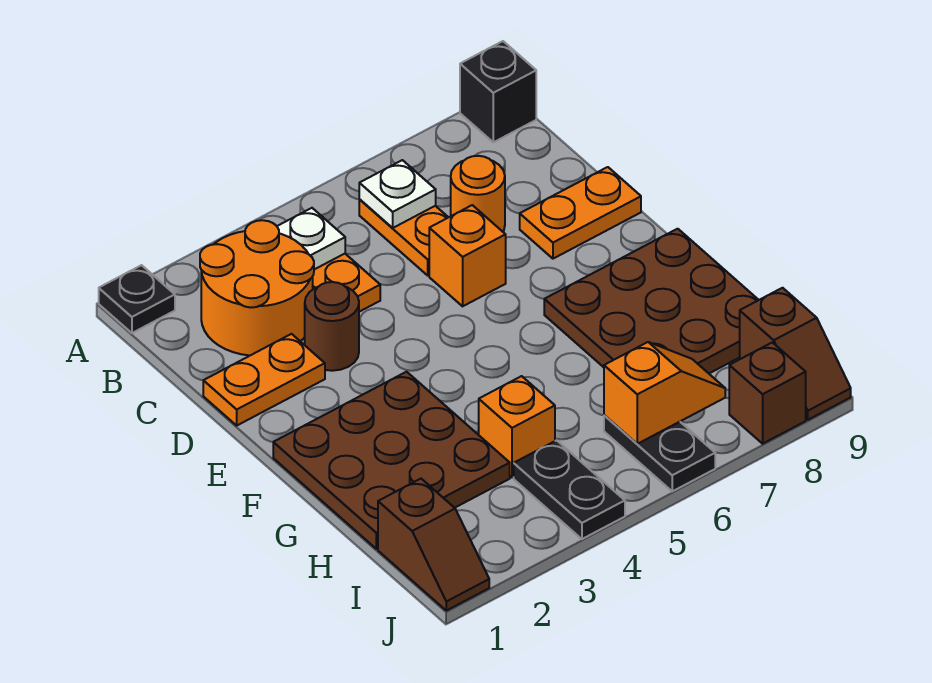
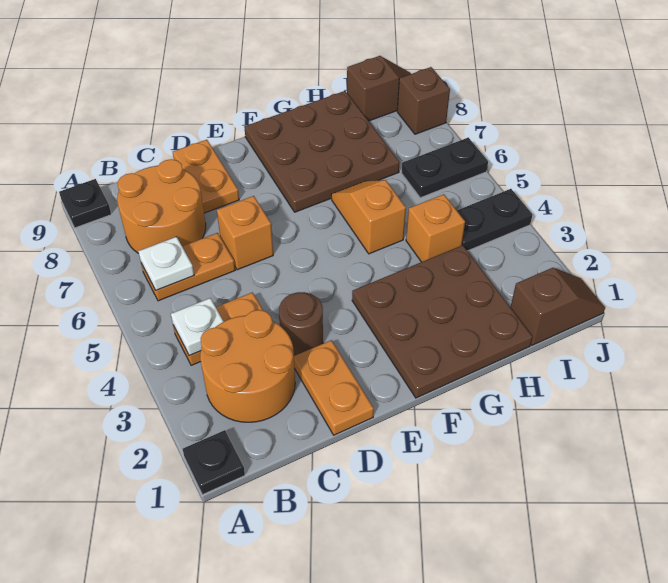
black 1x1 brick [460,41,536,142] -> black 1x1 plate [59,179,111,228]
orange 1x1 round brick [451,156,505,232] -> orange 2x2 round brick [117,159,206,253]
orange 1x2 slope [604,342,725,444] -> orange 1x2 slope moved to [331,180,406,254]

